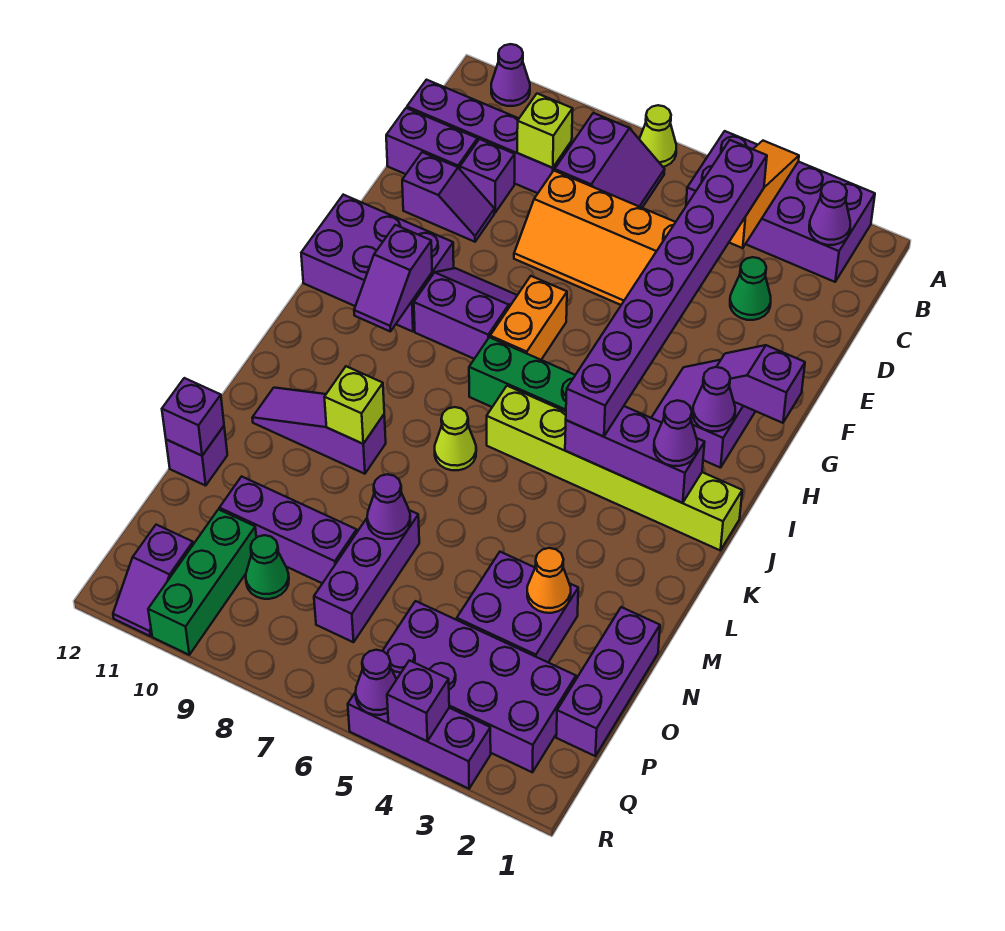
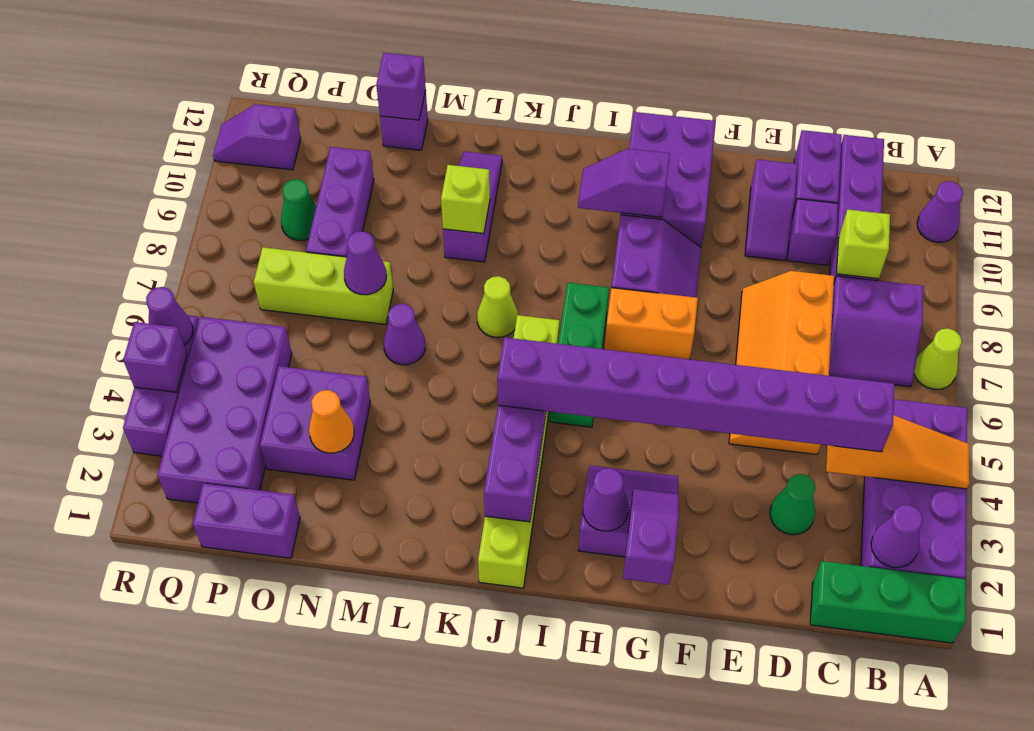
purple 1x1 cone [654,400,697,466] -> purple 1x1 cone moved to [384,304,425,365]
purple 1x3 brick [556,607,660,756] -> purple 1x2 brick [193,483,300,558]
purple 1x3 brick [314,510,419,642] -> lime 1x3 brick [254,247,393,324]
green 1x3 brick [148,509,256,655] -> green 1x3 brick moved to [810,561,966,643]

